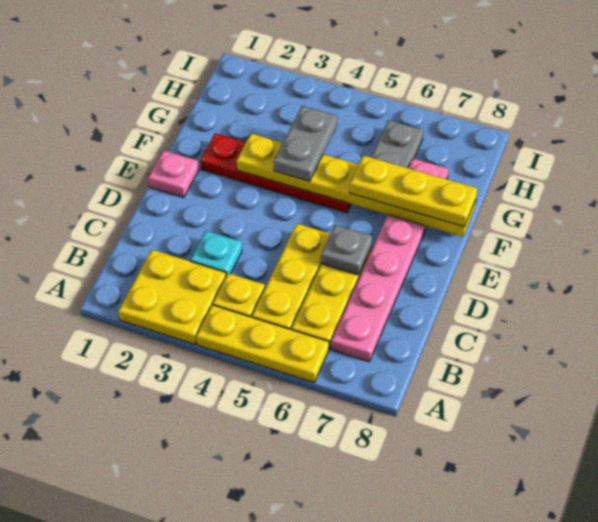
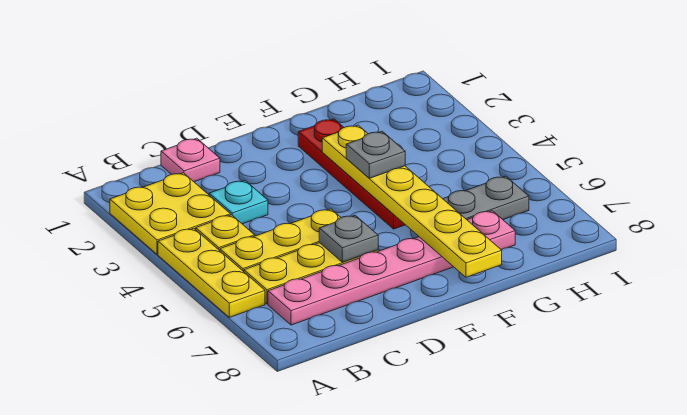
pink 1x1 plate [148,150,199,197] -> pink 1x1 plate moved to [161,138,220,182]
grey 1x2 plate [274,106,337,181] -> grey 1x1 plate [346,131,405,178]
yellow 1x3 plate [350,155,477,227] -> none

